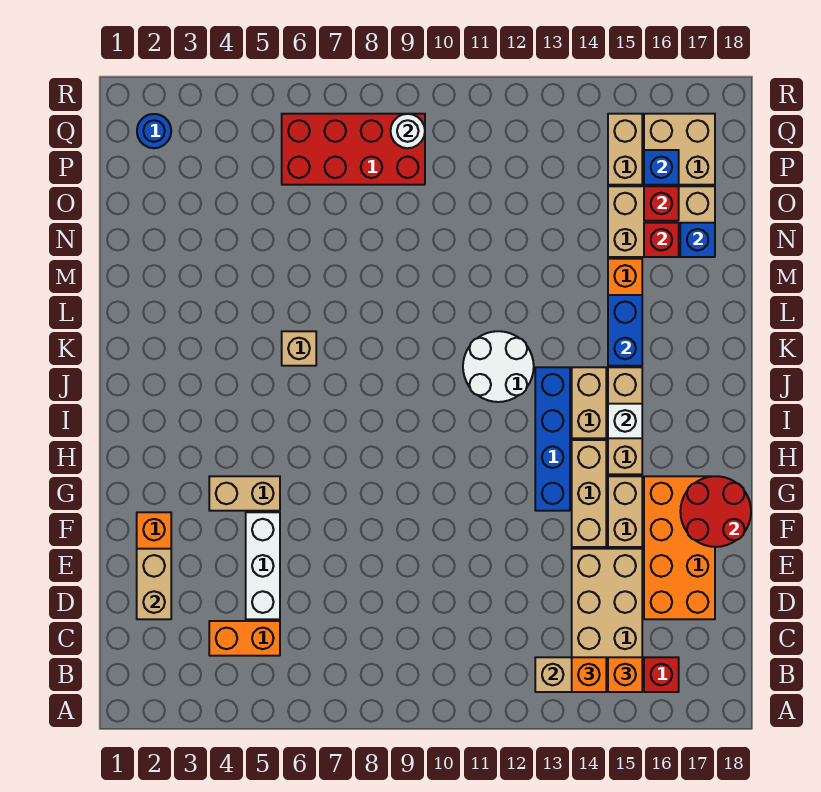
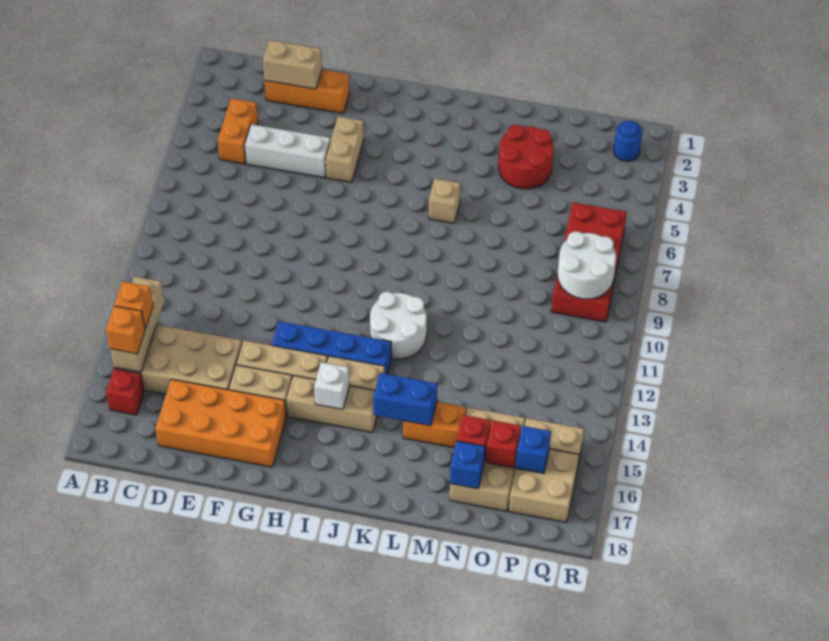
red 2x2 round brick [680,476,751,547] -> red 2x2 round brick moved to [498,125,554,189]
white 1x1 round brick [391,114,425,148] -> white 2x2 round brick [557,231,616,299]

